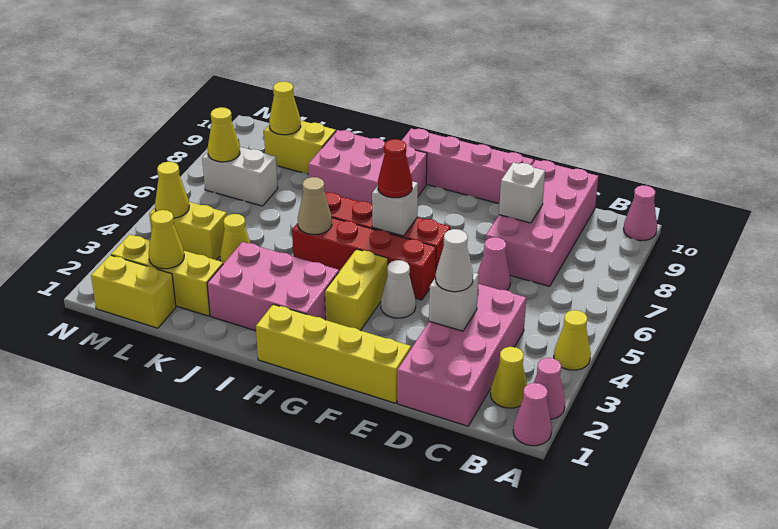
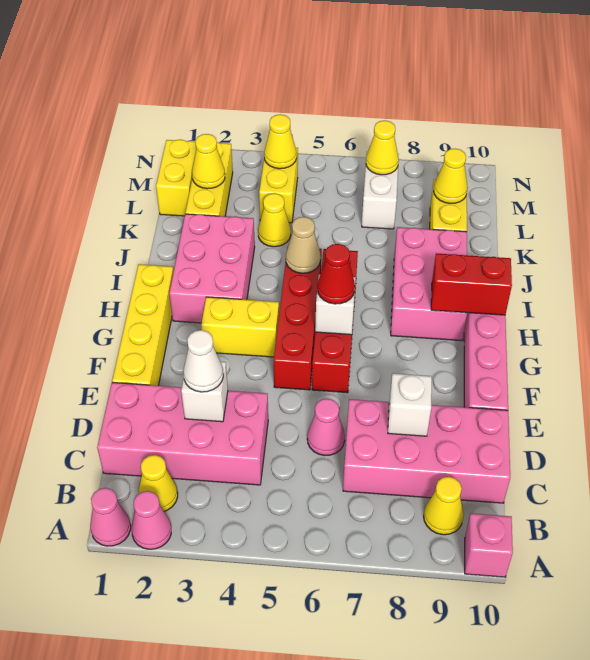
yellow 1x1 cone [554,310,591,370] -> yellow 1x1 cone moved to [424,477,464,535]
pink 1x1 cone [623,185,657,241] -> pink 1x1 brick [465,513,513,577]
white 1x1 cone [381,260,416,318] -> none
none -> red 1x2 brick [431,254,512,315]

